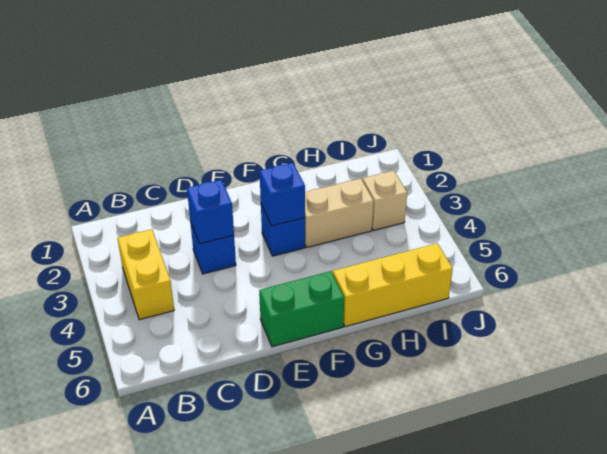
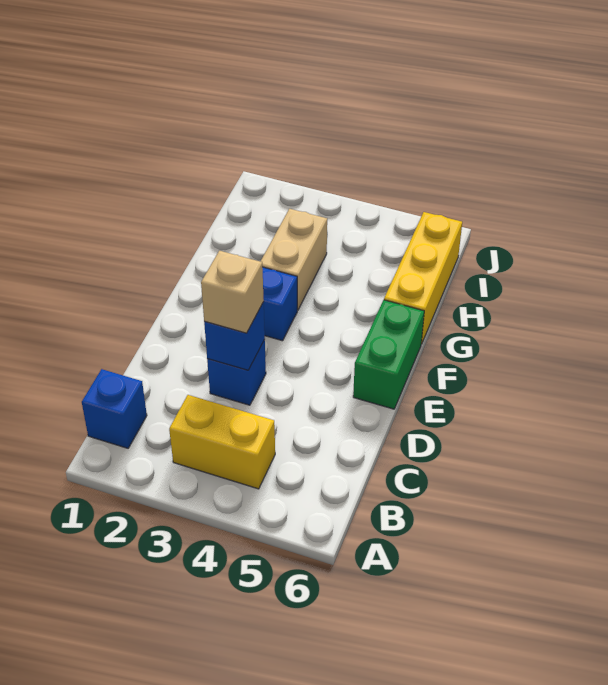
blue 1x1 brick [260,163,305,226] -> blue 1x1 brick moved to [82,369,147,448]
tan 1x1 brick [363,171,407,230] -> tan 1x1 brick moved to [201,251,264,333]

